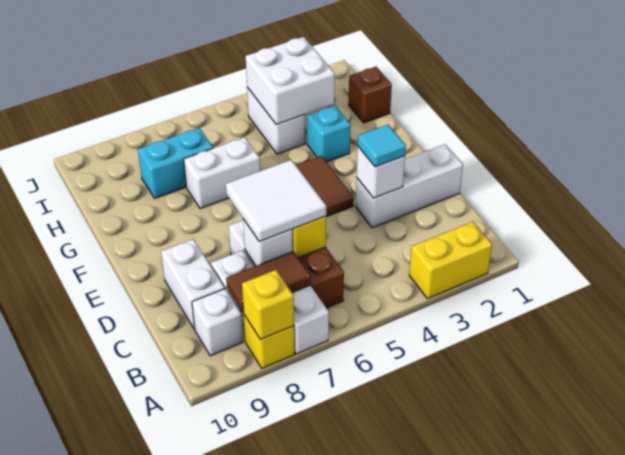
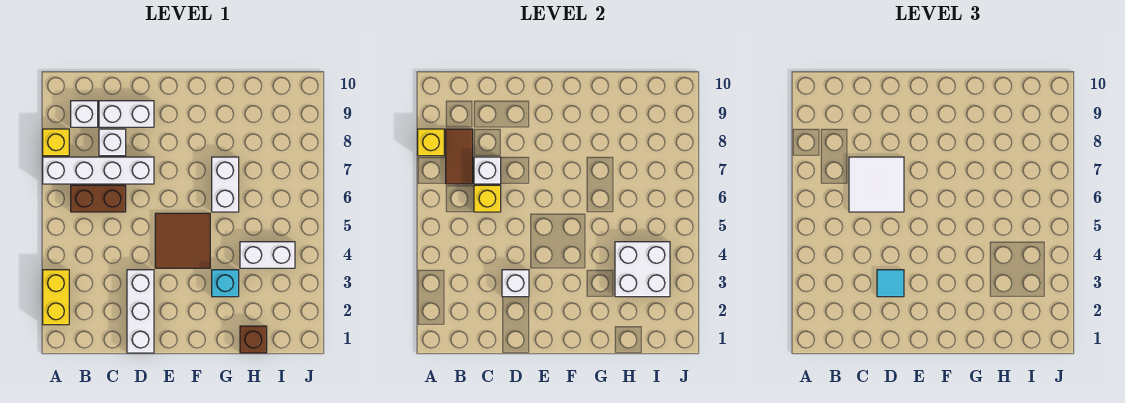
cyan 1x2 brick [138,128,213,198] -> none

